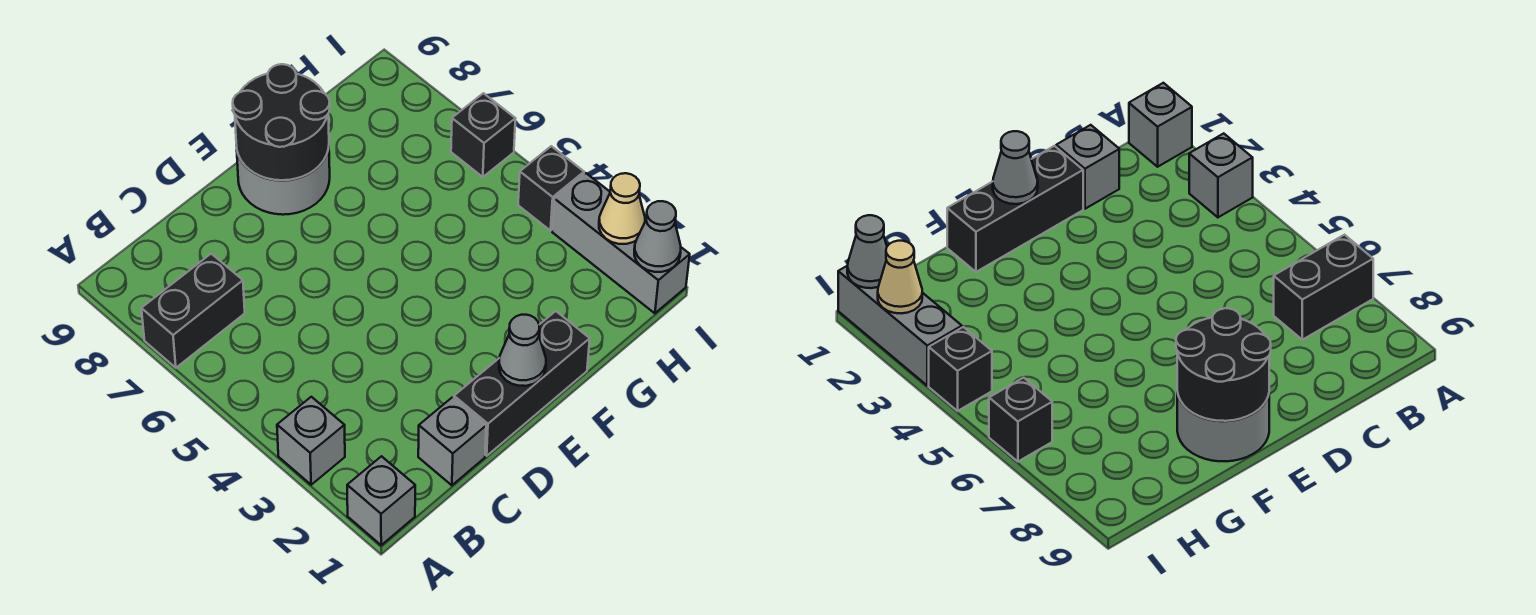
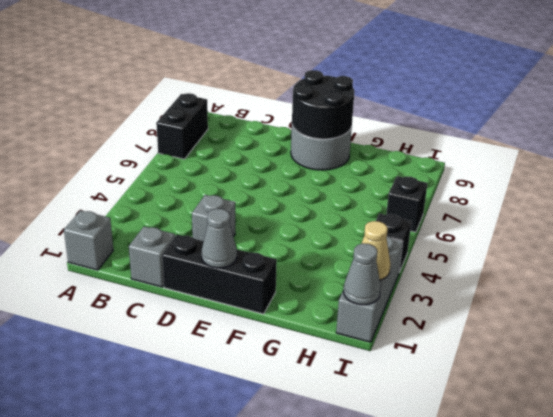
grey 1x1 brick [277,397,345,485] -> grey 1x1 brick moved to [192,195,235,241]
black 1x2 brick [141,254,245,368] -> black 1x2 brick turned to [156,93,208,159]

